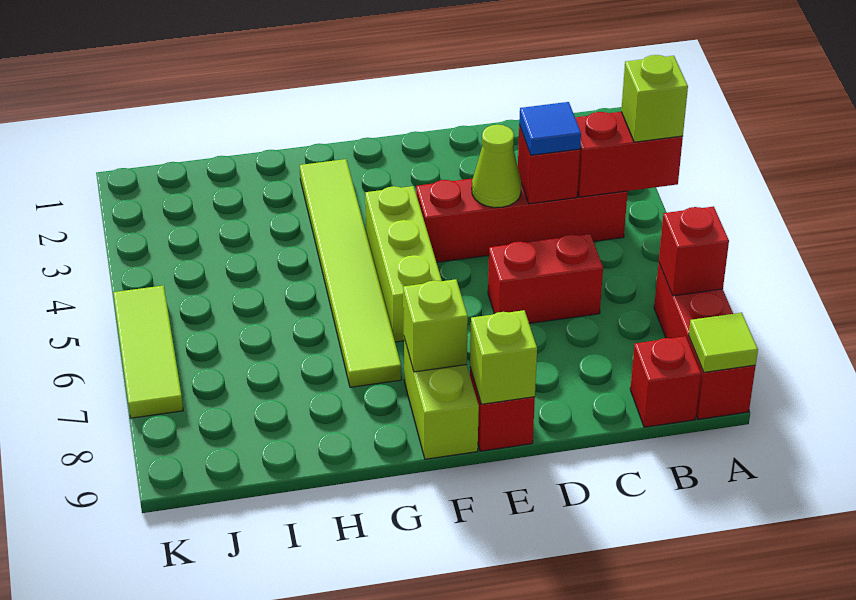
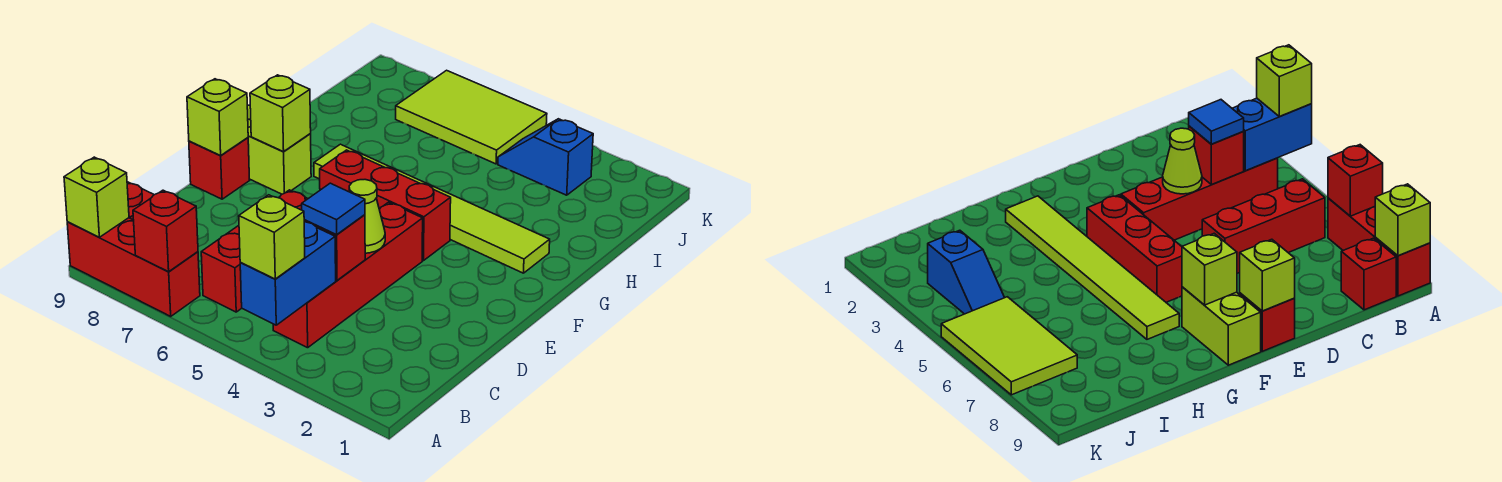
red 1x2 brick [575,112,683,197] -> blue 1x2 brick [240,222,336,325]
lime 1x1 tile [689,313,758,372] -> lime 1x1 brick [64,157,129,237]
red 1x2 brick [488,234,603,323] -> red 1x3 brick [201,190,308,312]
lime 1x3 brick [365,186,442,342] -> red 1x3 brick [320,150,451,261]
none -> blue 1x2 slope [498,119,593,195]
lime 1x3 tile [113,285,183,418] -> lime 2x3 tile [396,70,547,164]

